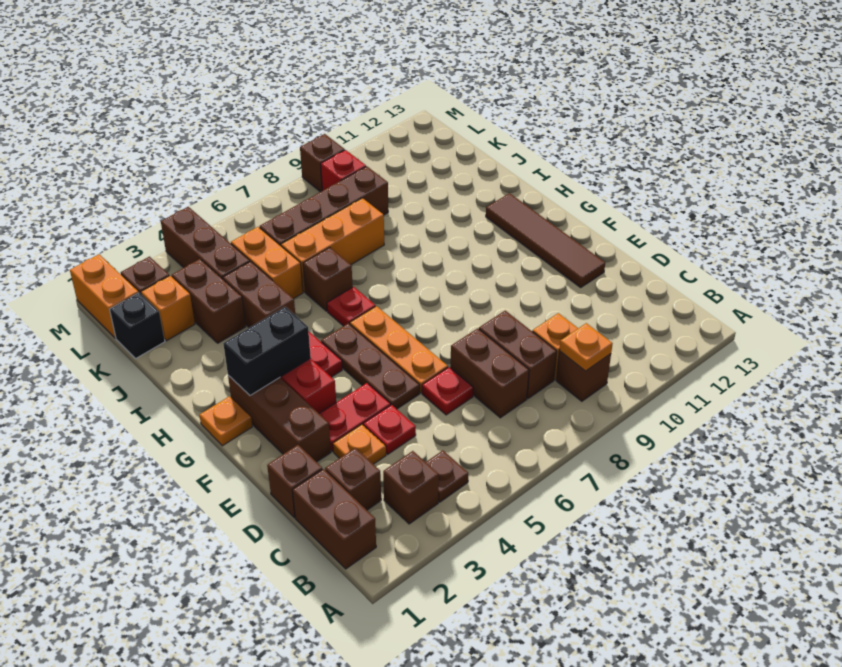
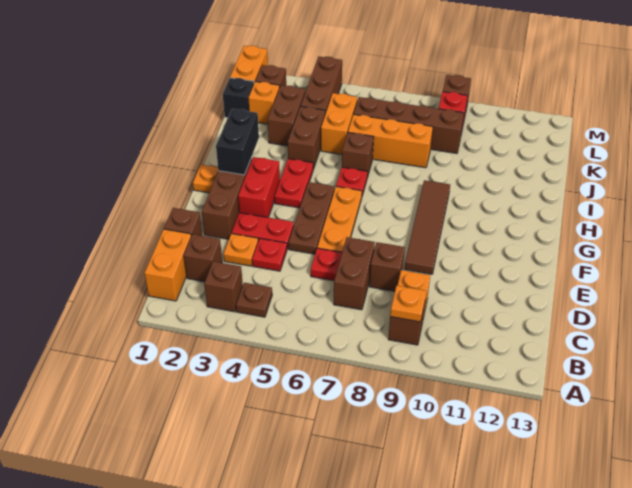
brown 1x2 brick [292,469,376,569] -> orange 1x2 brick [145,229,191,301]
brown 1x2 brick [479,311,557,398] -> brown 1x1 brick [369,242,405,291]
brown 1x4 tile [486,193,605,287] -> brown 1x4 tile moved to [405,180,450,274]
black 1x2 brick [223,307,311,395] -> black 1x2 brick turned to [216,109,259,175]

